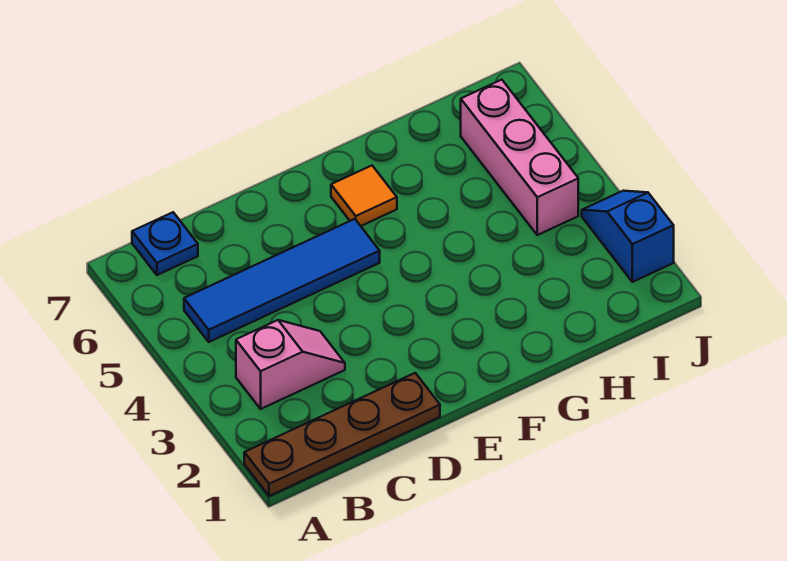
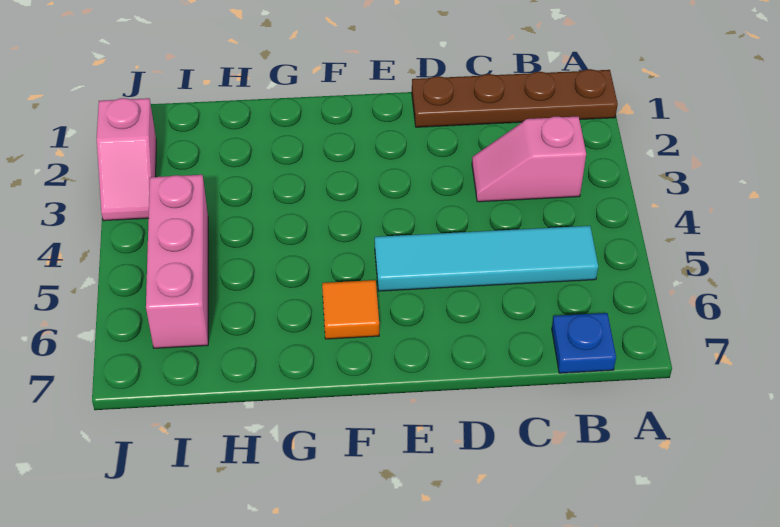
blue 1x4 tile [184,219,380,342] -> cyan 1x4 tile [375,226,598,291]
blue 1x2 slope [582,191,674,282] -> pink 1x2 slope [97,98,156,221]

